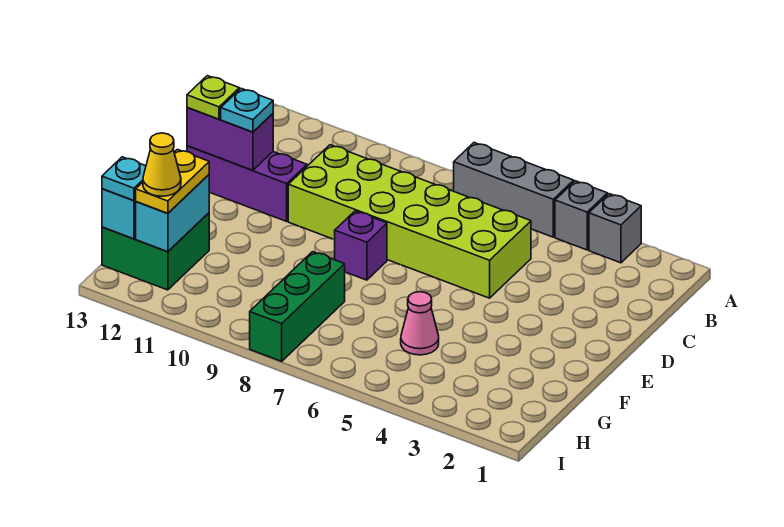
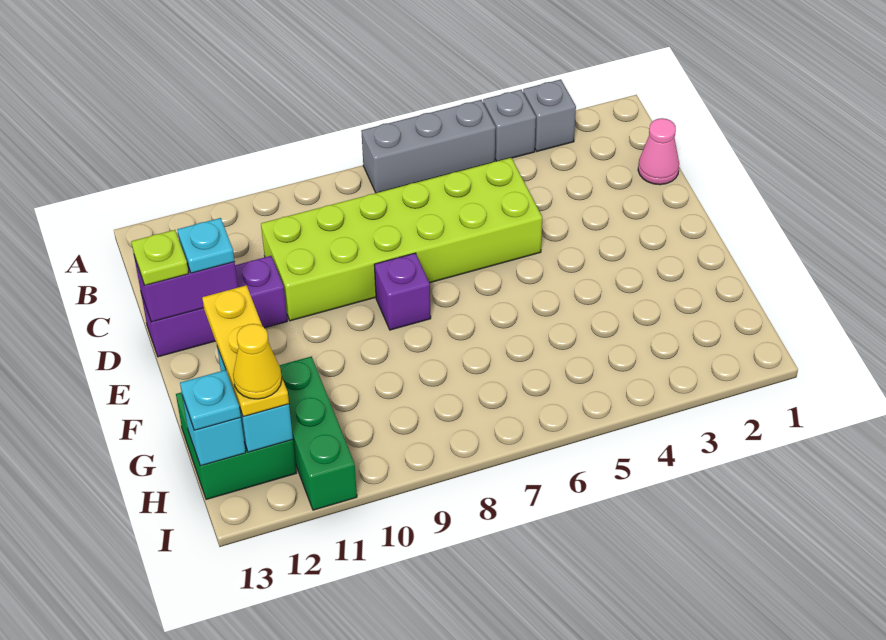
pink 1x1 cone [401,292,439,355] -> pink 1x1 cone moved to [638,118,679,185]
green 1x3 brick [250,252,345,361] -> green 1x3 brick moved to [279,356,357,510]
yellow 1x2 plate [135,149,209,213] -> yellow 1x3 plate [202,285,289,417]

